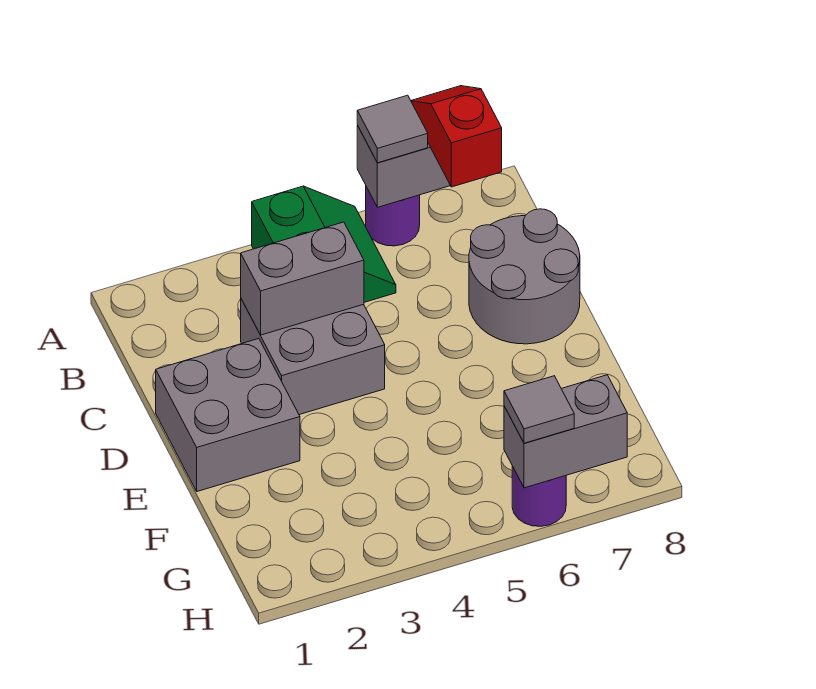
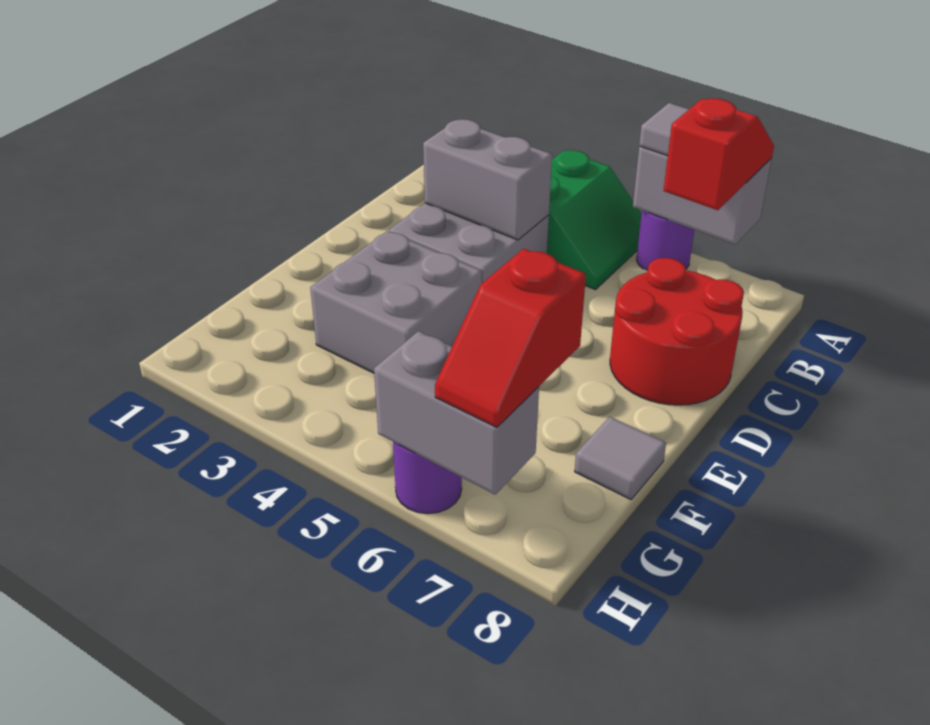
grey 2x2 round brick [469,209,580,344] -> red 2x2 round brick [610,258,744,405]
grey 2x2 brick [156,339,300,491] -> grey 2x2 brick moved to [310,231,482,373]
none -> red 1x2 slope [435,249,586,427]
grey 1x1 tile [504,376,574,443] -> grey 1x1 tile moved to [575,417,666,499]

